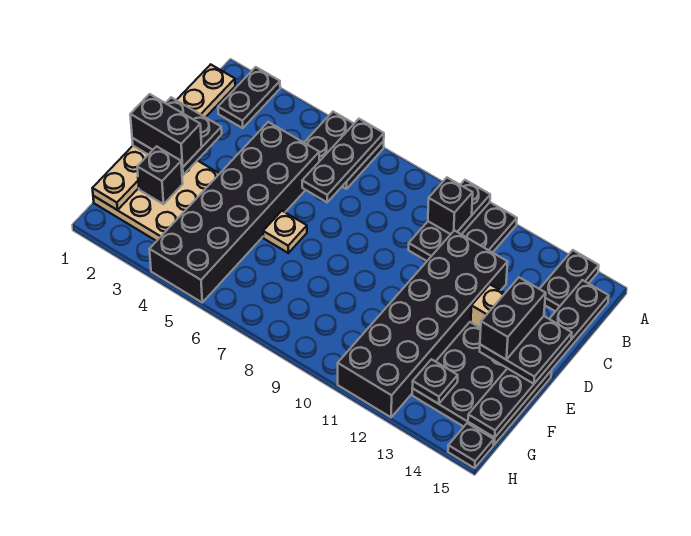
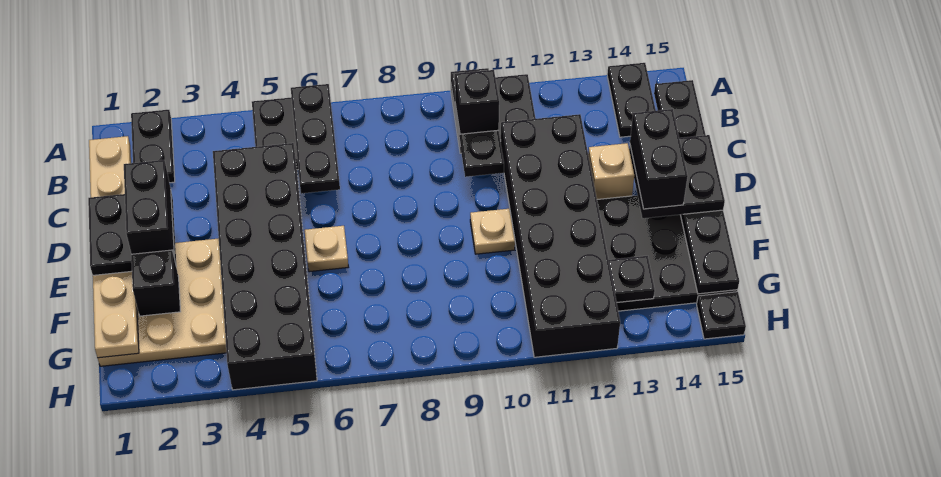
black 1x2 brick [130,94,202,167] -> black 1x2 brick turned to [124,160,174,254]
none -> tan 1x1 plate [470,209,515,254]

